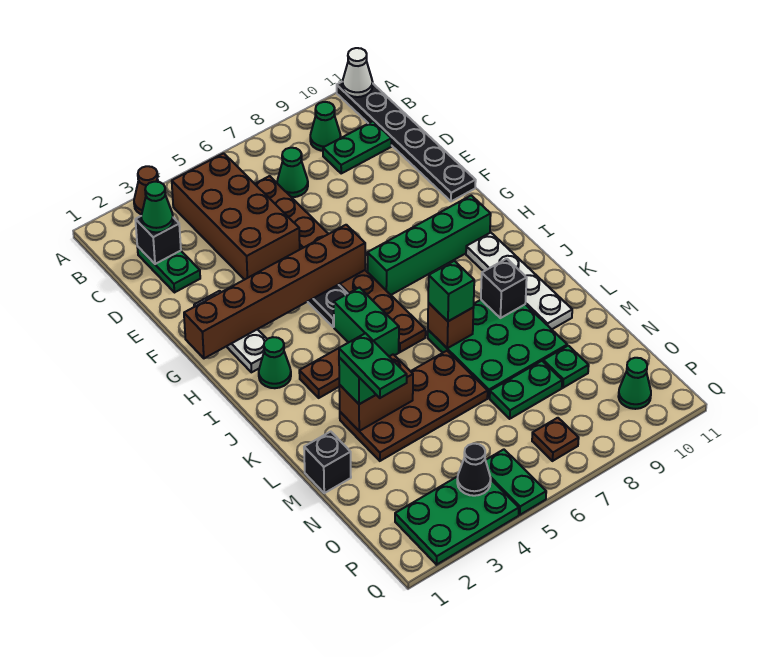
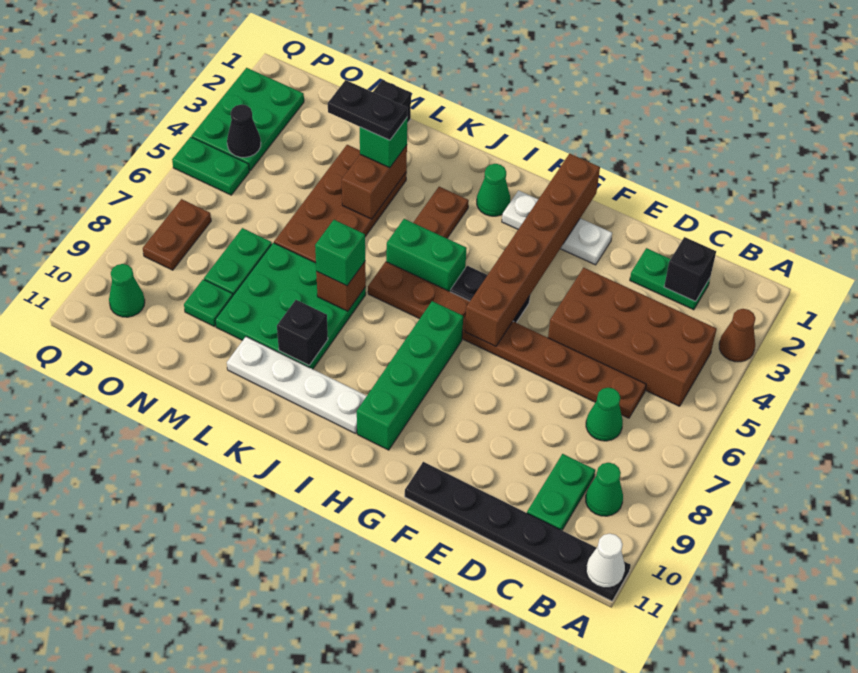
green 1x1 cone [141,182,173,232] -> none
green 1x2 plate [339,333,407,398] -> black 1x2 plate [328,80,407,140]
brown 1x1 plate [532,418,579,461] -> brown 1x2 plate [143,199,211,270]

